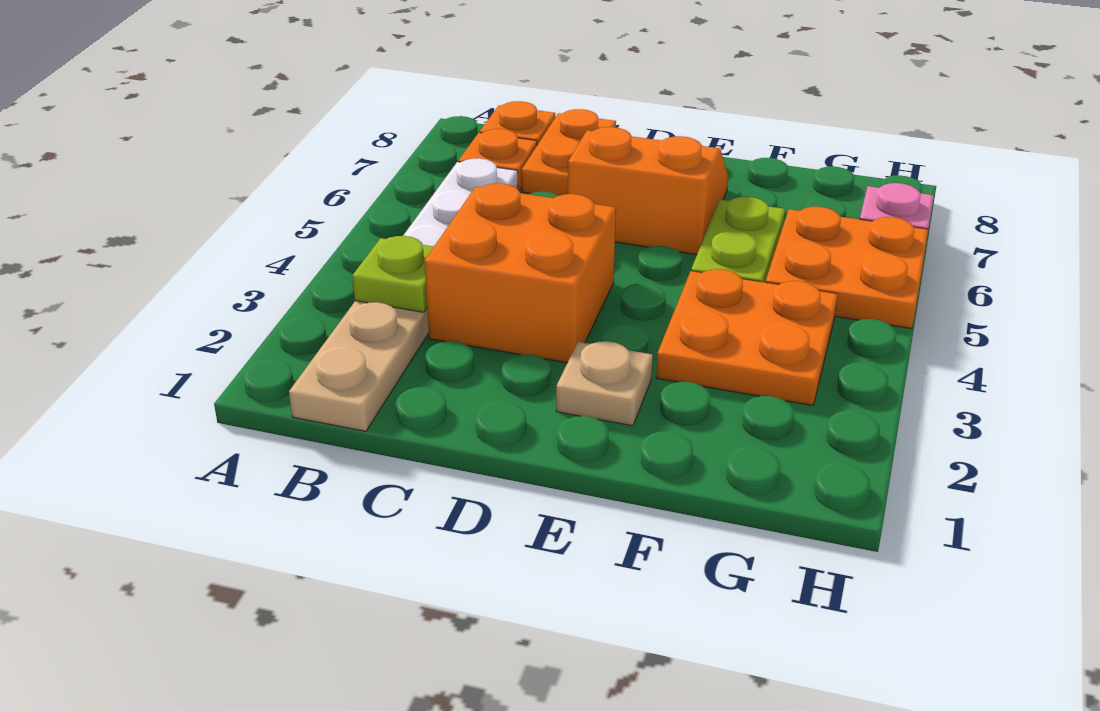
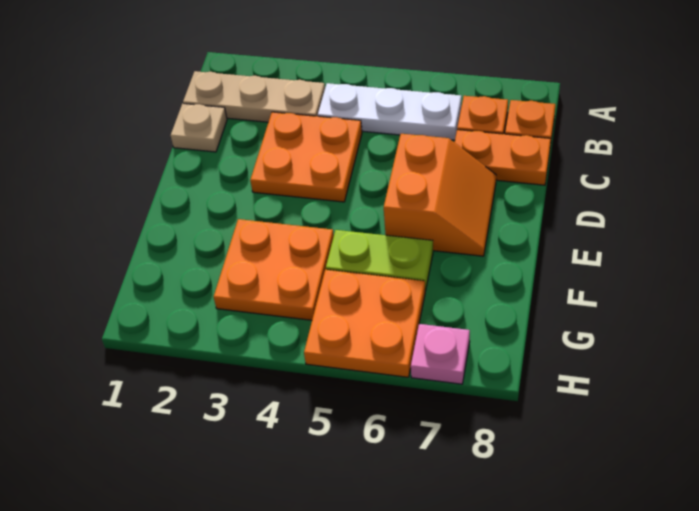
lime 1x1 plate [352,236,433,312] -> none
orange 2x2 brick [424,183,616,363] -> orange 2x2 plate [250,112,362,202]
tan 1x1 plate [556,341,653,426] -> tan 1x1 plate moved to [171,104,227,152]

